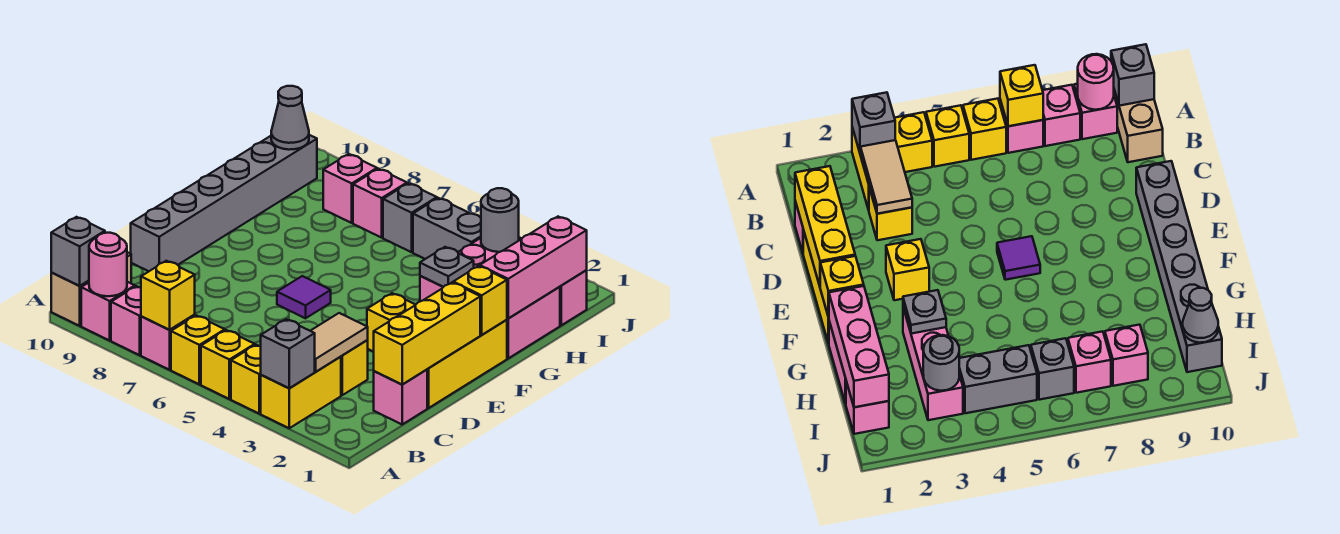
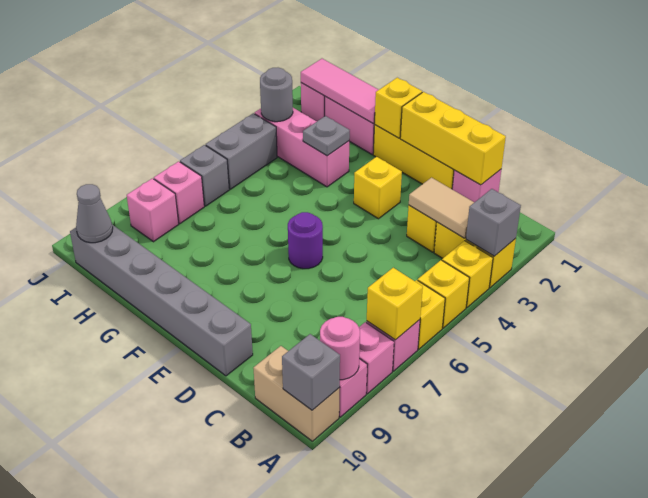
purple 1x1 tile [277,276,331,318] -> purple 1x1 round brick [288,212,323,269]
pink 1x3 brick [480,217,587,318] -> pink 1x3 tile [301,59,378,123]

